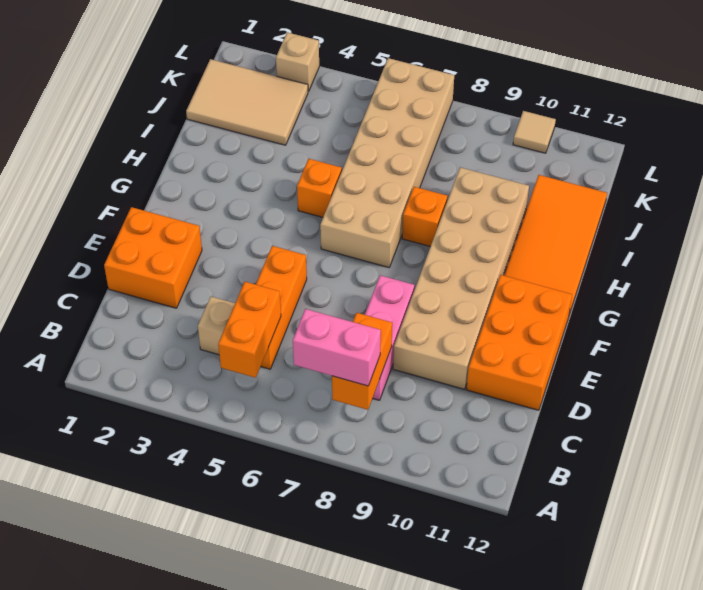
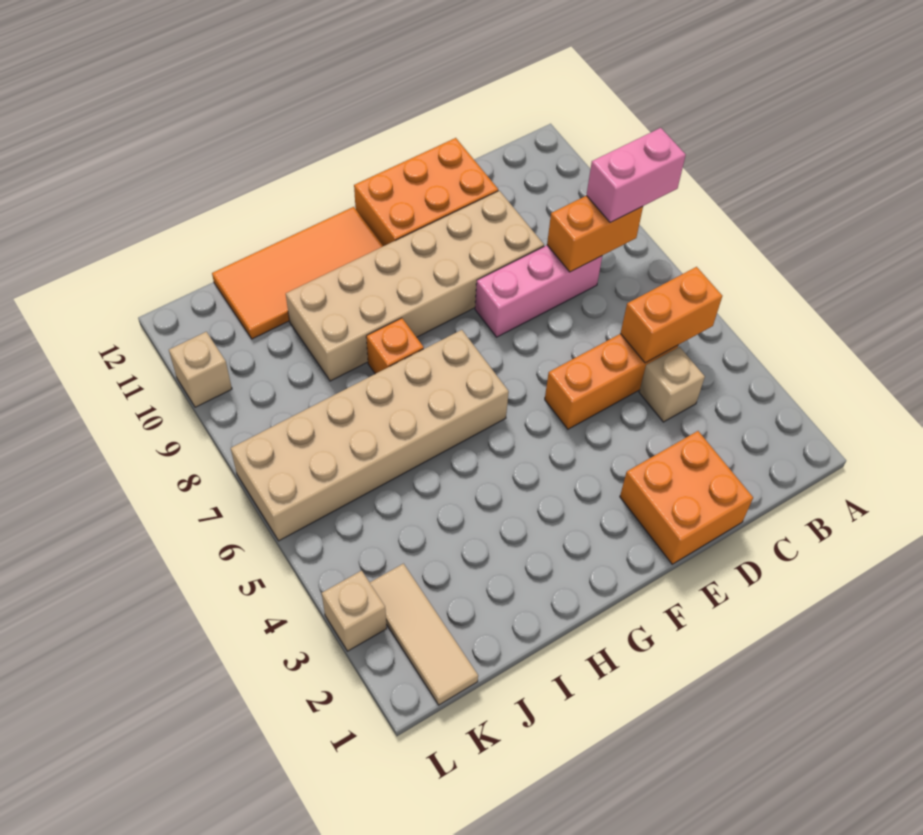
pink 1x2 brick [293,309,381,386] -> pink 1x2 brick turned to [586,128,686,222]
orange 1x1 brick [297,159,342,217] -> none
tan 2x3 tile [186,59,308,145] -> tan 1x3 tile [370,564,478,705]
tan 1x1 tile [513,111,556,153] -> tan 1x1 brick [169,332,232,407]

